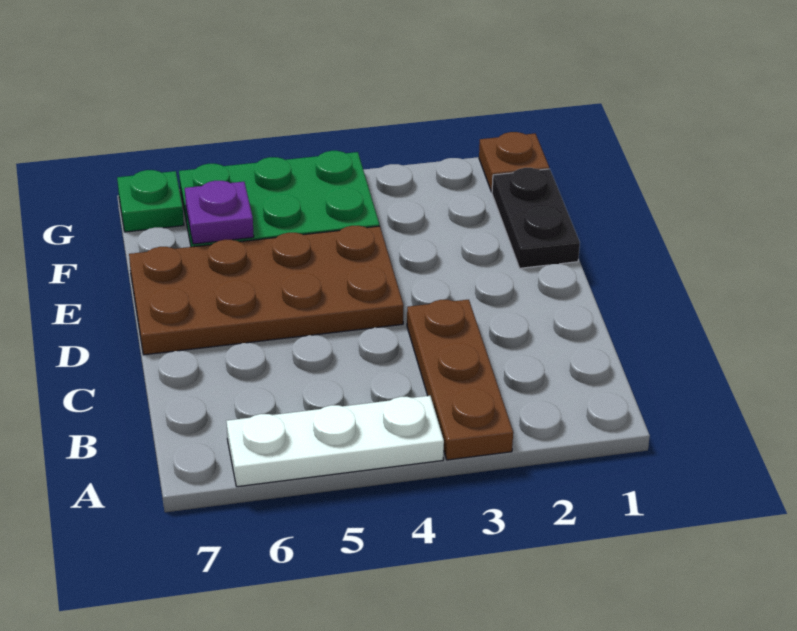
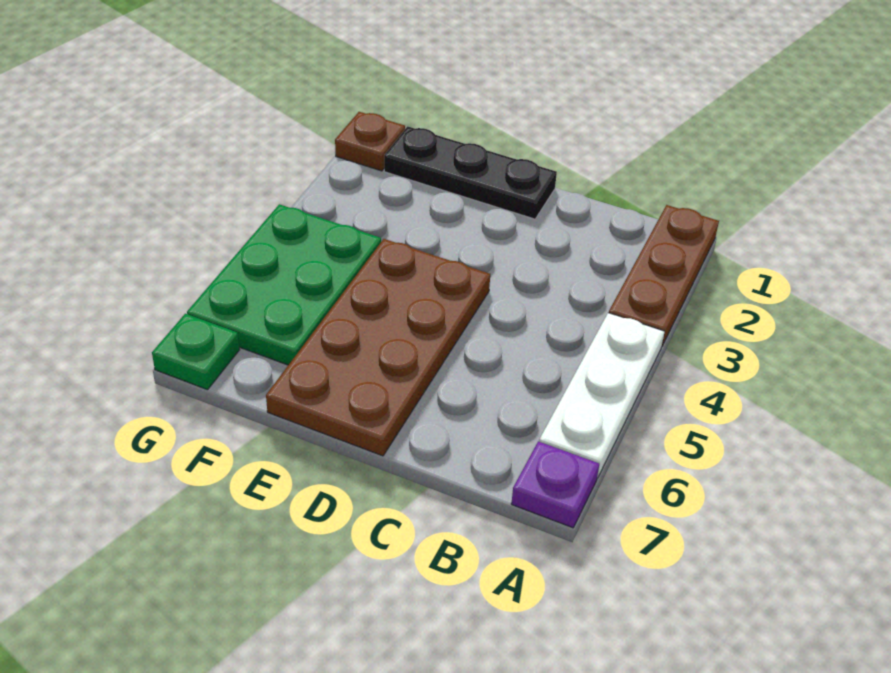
brown 1x3 plate [407,300,513,460] -> brown 1x3 plate turned to [609,205,719,346]
black 1x2 plate [492,168,580,268] -> black 1x3 plate [384,126,557,219]
purple 1x1 plate [185,181,254,244] -> purple 1x1 plate moved to [511,441,599,528]

